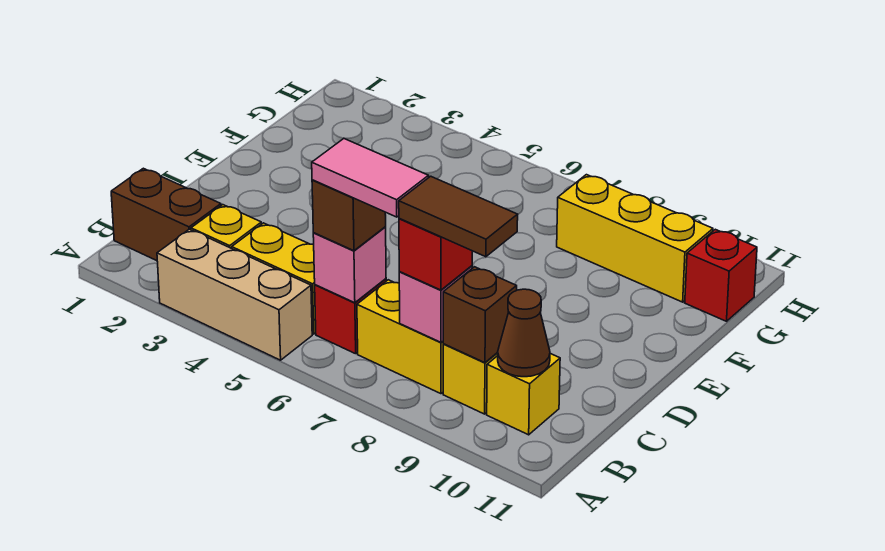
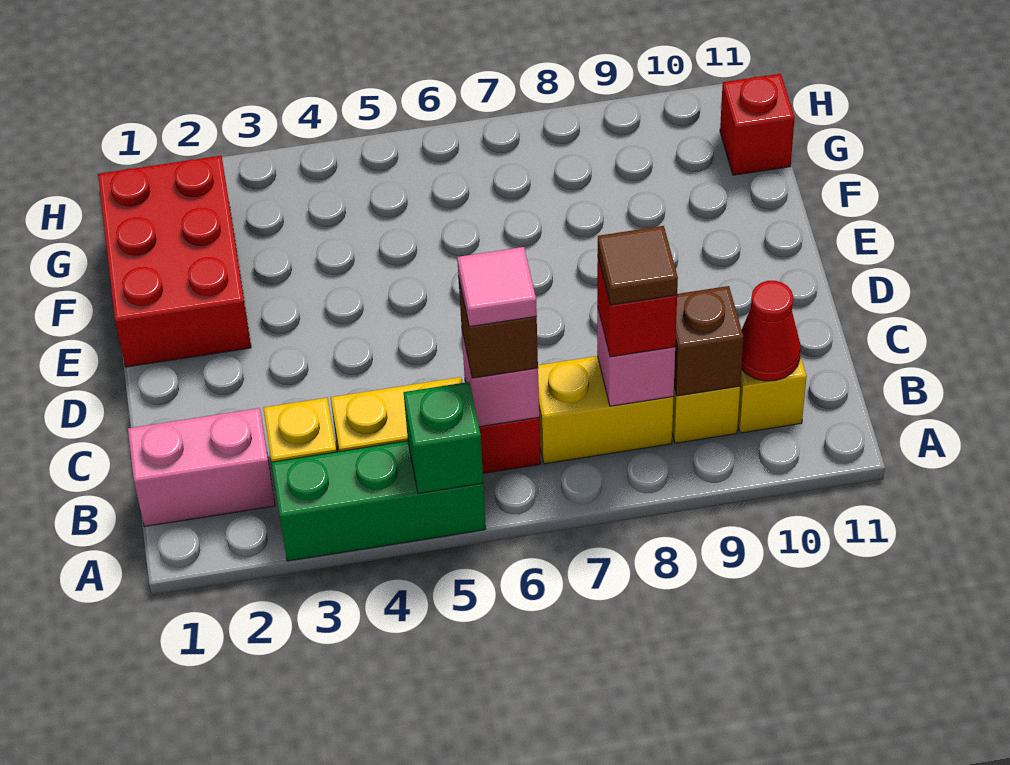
tan 1x3 brick [157,229,312,360] -> green 1x3 brick [272,441,486,561]
none -> green 1x1 brick [404,382,483,493]
brown 1x2 brick [111,168,221,261] -> pink 1x2 brick [128,408,275,527]
pink 1x2 tile [312,139,429,217] -> pink 1x1 tile [457,247,537,327]
brown 1x2 tile [399,176,518,257] -> brown 1x1 tile [598,226,678,305]
brown 1x1 cone [498,289,550,377] -> red 1x1 cone [741,281,801,381]
none -> red 2x3 brick [98,156,251,367]
yellow 1x3 brick [557,175,713,302] -> none

